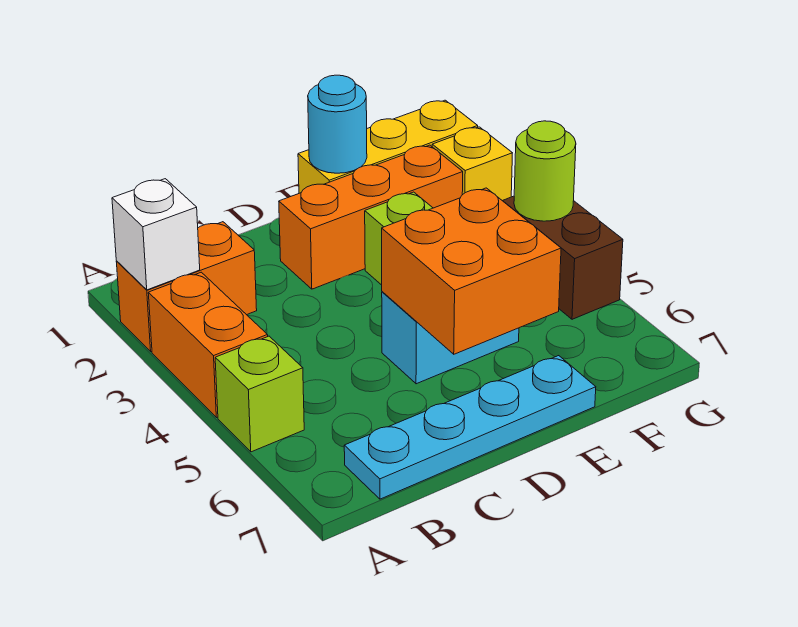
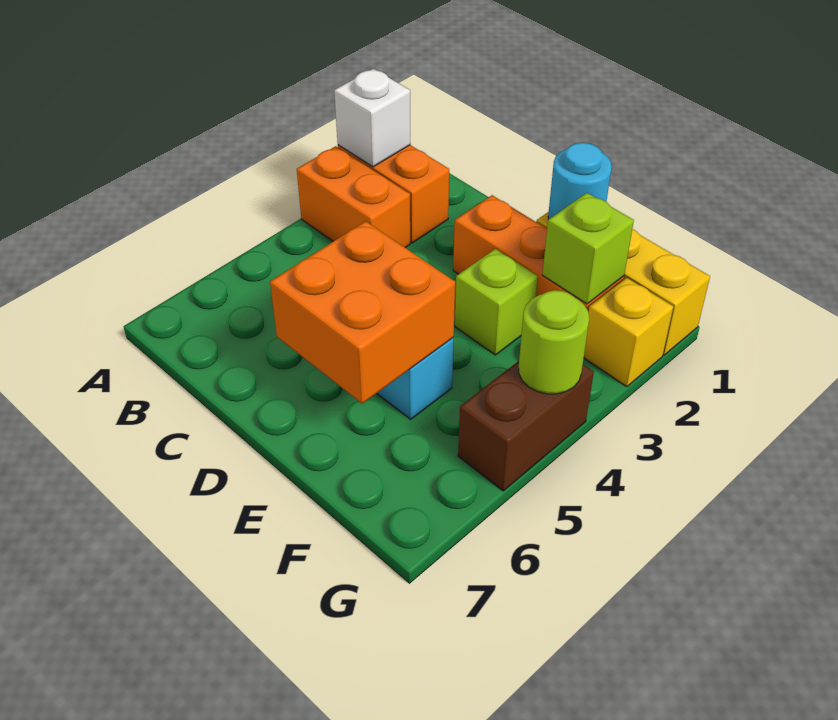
orange 1x2 brick [148,272,268,418] -> orange 1x2 brick turned to [297,146,410,248]
lime 1x1 brick [215,336,304,452] -> lime 1x1 brick moved to [542,193,634,304]
cyan 1x4 plate [344,356,596,499] -> none

